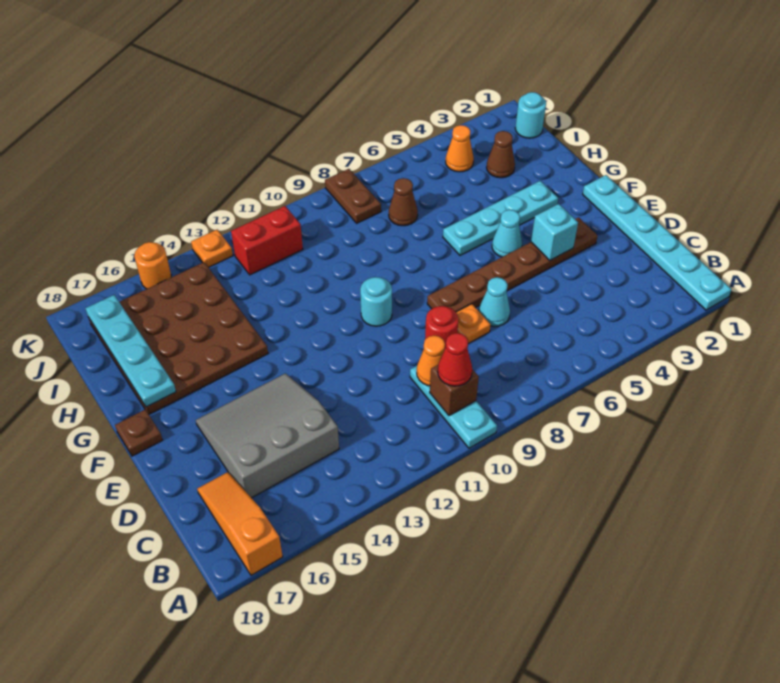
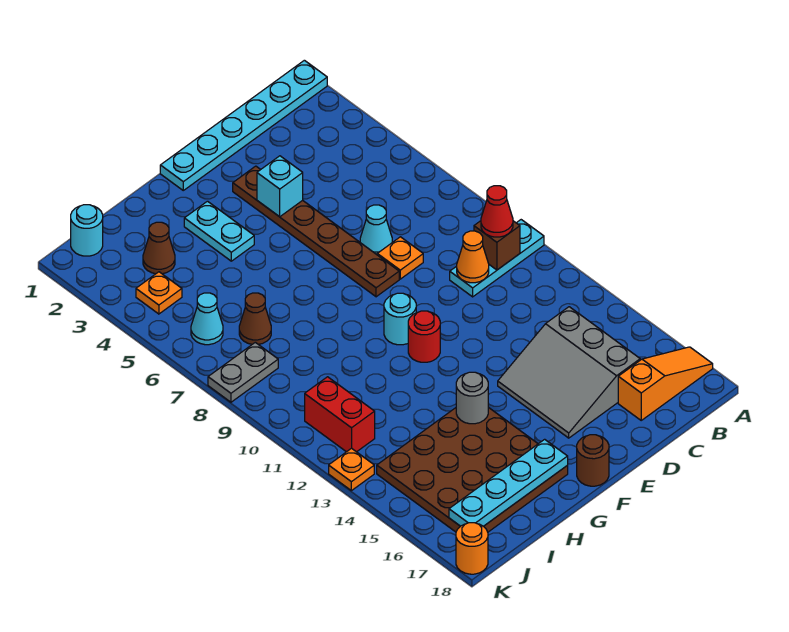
orange 1x3 slope [197,472,283,575] -> orange 1x3 slope turned to [618,347,713,420]
red 1x1 round brick [425,306,459,348] -> red 1x1 round brick moved to [408,311,440,362]
cyan 1x1 cone [492,210,522,257] -> cyan 1x1 cone moved to [191,293,223,345]
brown 1x1 plate [115,410,162,456] -> brown 1x1 round brick [577,435,609,486]
cyan 1x4 plate [443,181,558,255] -> cyan 1x2 plate [184,201,254,261]
none -> grey 1x1 round brick [456,372,488,424]
orange 1x1 cone [446,125,474,172] -> orange 1x1 plate [136,272,182,314]
brown 1x2 plate [325,169,381,223] -> grey 1x2 plate [208,342,278,402]
orange 1x1 round brick [134,242,171,289] -> orange 1x1 round brick moved to [456,523,488,574]

